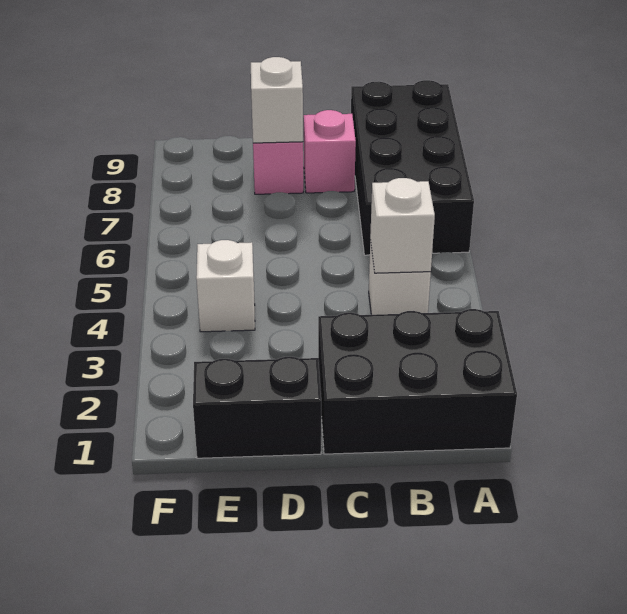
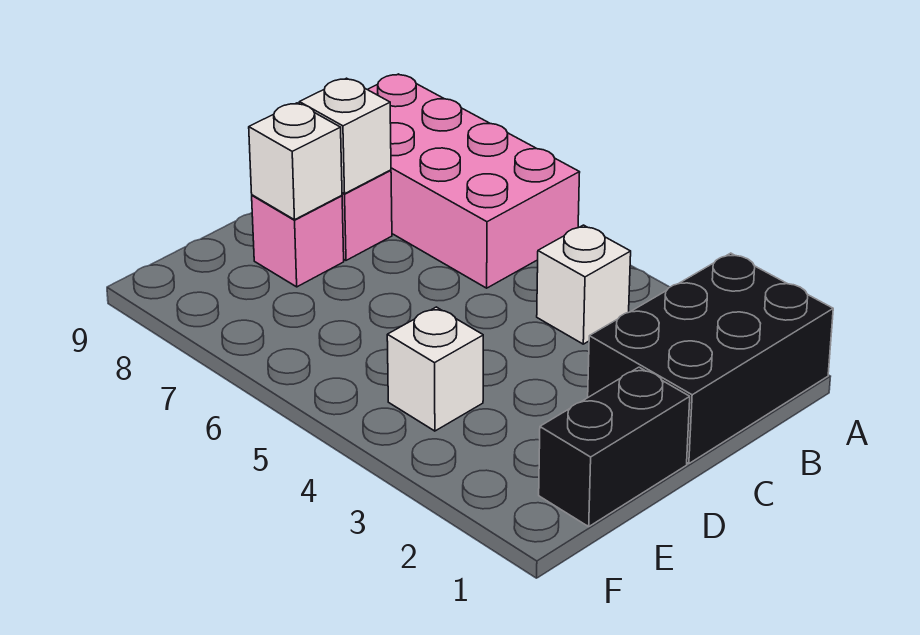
black 2x4 brick [351,80,474,255] -> pink 2x4 brick [368,74,580,288]
white 1x1 brick [370,178,435,273] -> white 1x1 brick moved to [299,78,391,194]

